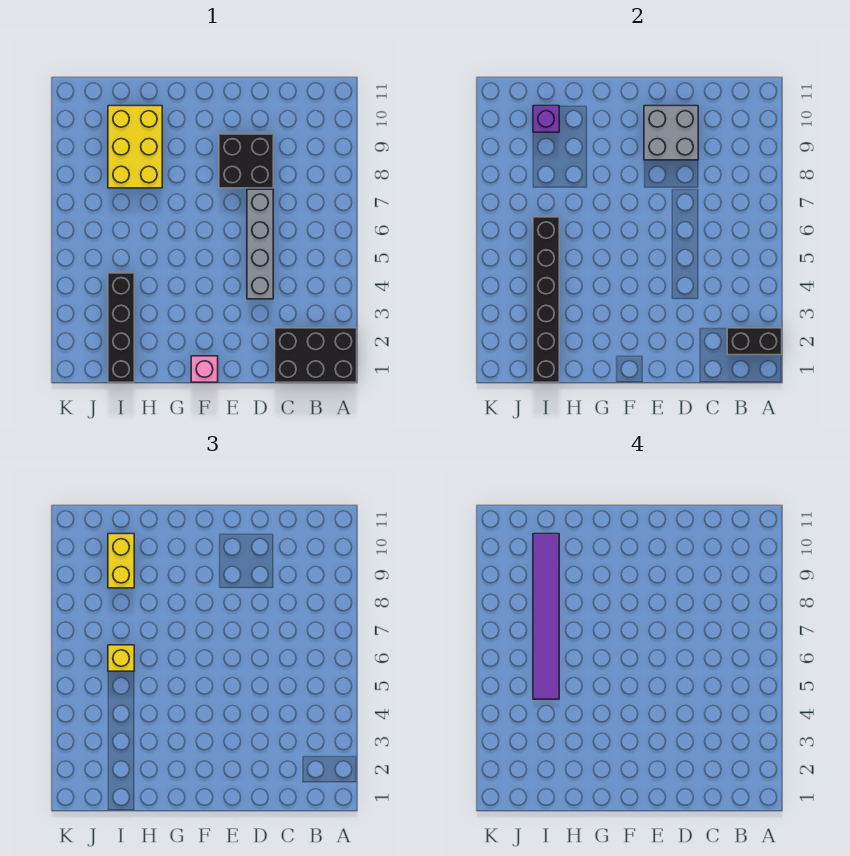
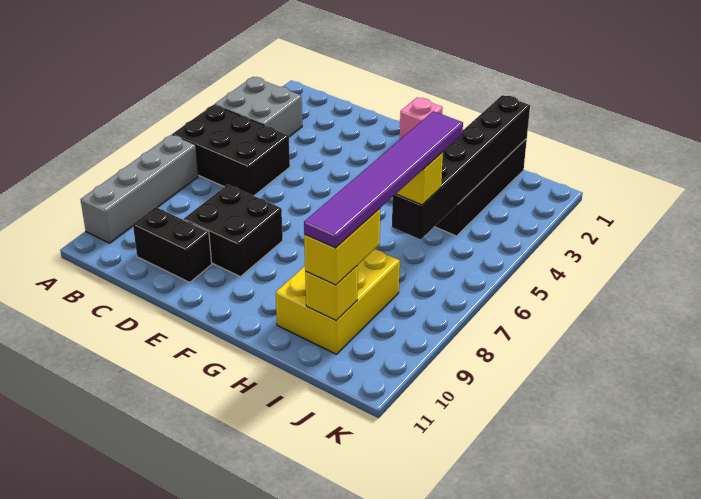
black 2x3 brick [275,328,357,382] -> black 2x3 brick moved to [173,105,290,196]
black 1x2 brick [727,328,782,355] -> black 1x2 brick moved to [133,207,212,282]
grey 1x4 brick [247,189,273,299] -> grey 1x4 brick moved to [80,135,198,243]
grey 2x2 brick [644,106,698,160] -> grey 2x2 brick moved to [215,77,302,137]
purple 1x1 brick [533,106,559,132] -> yellow 1x1 brick [305,266,358,320]

